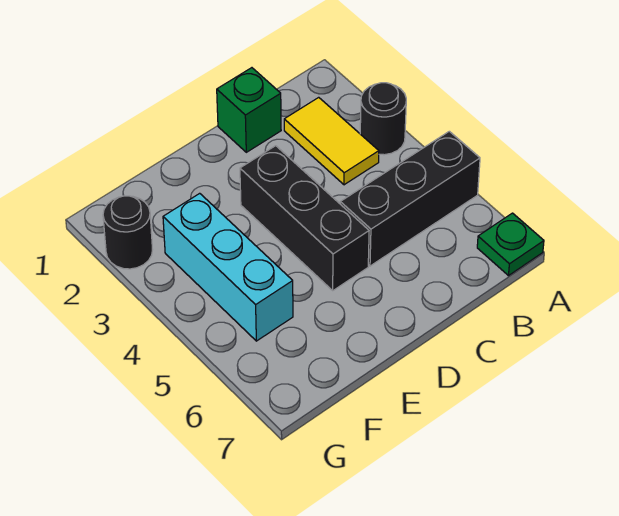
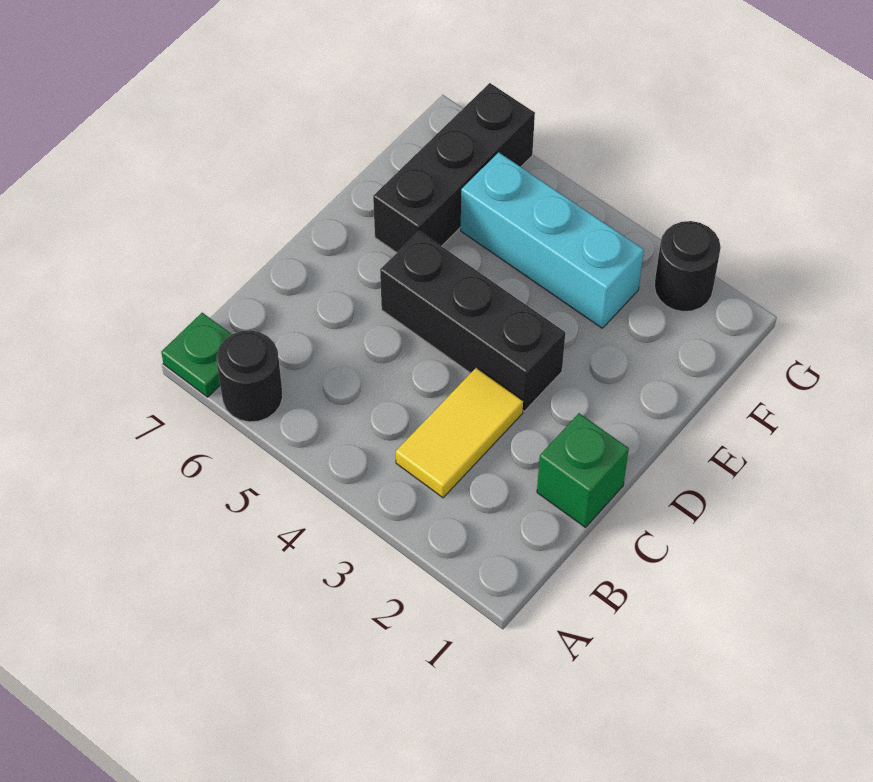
black 1x1 round brick [360,83,406,155] -> black 1x1 round brick moved to [217,331,283,422]
black 1x3 brick [340,131,480,266] -> black 1x3 brick moved to [373,83,535,253]
yellow 1x2 tile [284,97,379,185] -> yellow 1x2 tile turned to [396,368,523,498]

